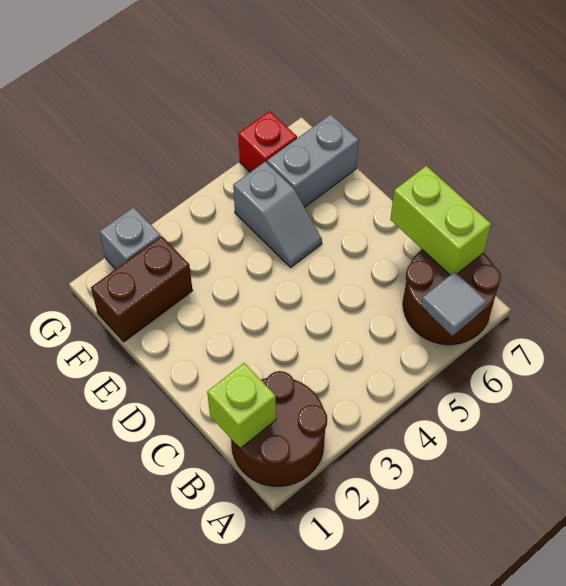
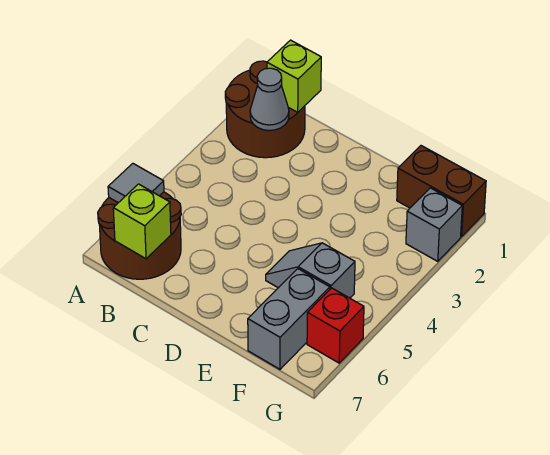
none -> grey 1x1 cone [250,68,289,131]
lime 1x2 brick [390,166,491,275] -> lime 1x1 brick [113,184,171,259]
brown 1x2 brick [91,236,193,342] -> brown 1x2 brick turned to [397,146,486,237]

